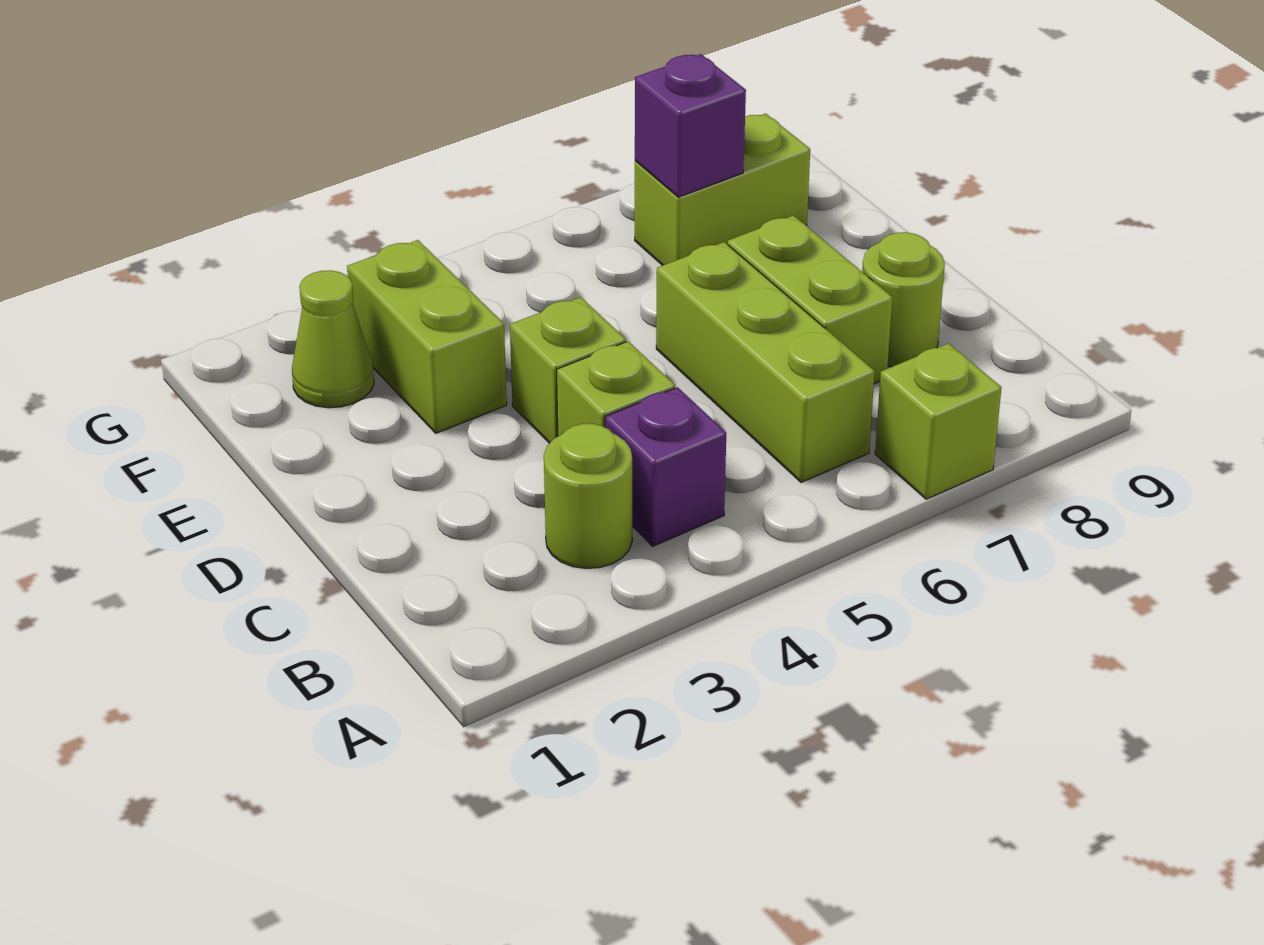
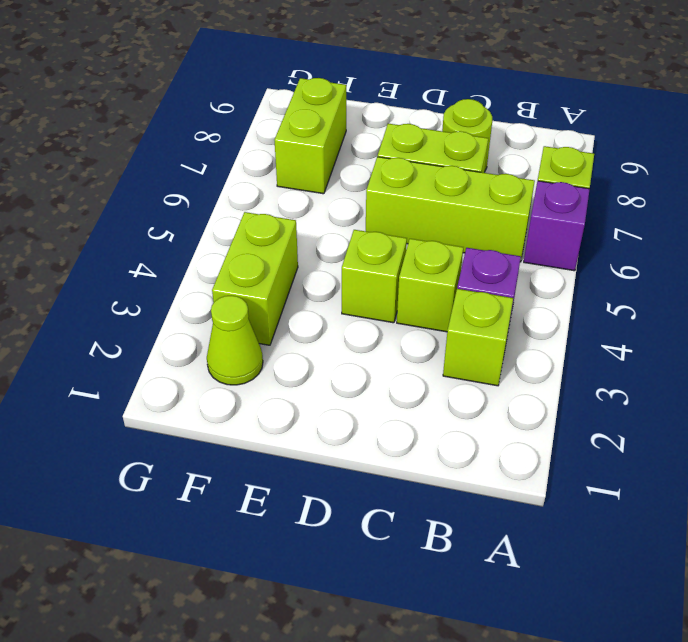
lime 1x1 round brick [544,424,632,569] -> lime 1x1 brick [443,289,513,386]
lime 1x2 brick [347,240,507,433] -> lime 1x2 brick turned to [212,212,298,345]
purple 1x1 brick [635,54,746,197] -> purple 1x1 brick moved to [524,181,590,271]

